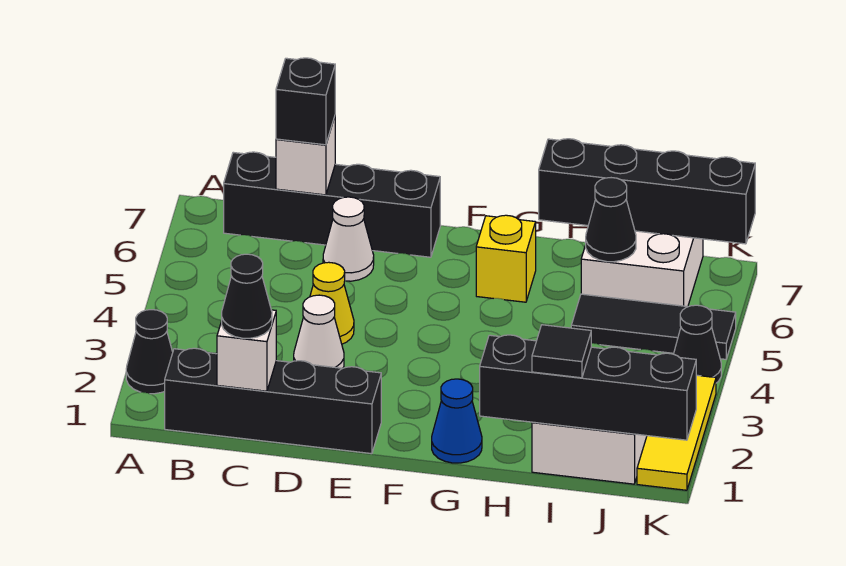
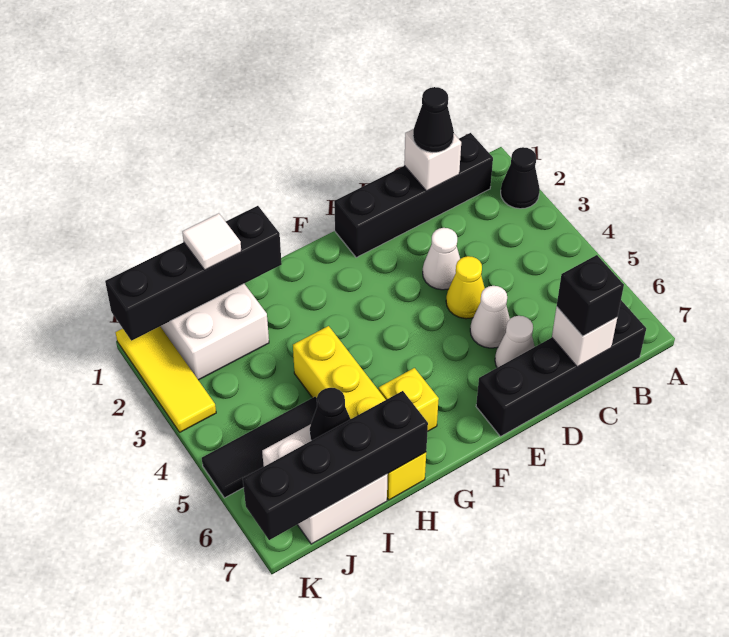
none -> white 1x1 cone [470,286,510,348]
blue 1x1 cone [432,379,482,463] -> none
none -> yellow 1x4 brick [293,326,426,500]
black 1x1 tile [532,325,591,378] -> white 1x1 tile [182,213,241,270]
black 1x1 cone [674,305,721,383] -> none

